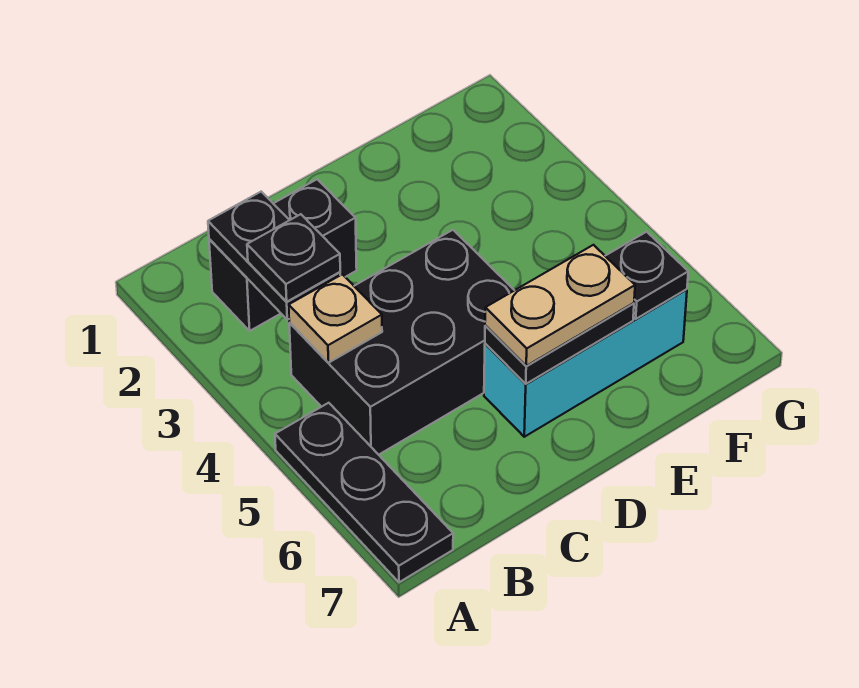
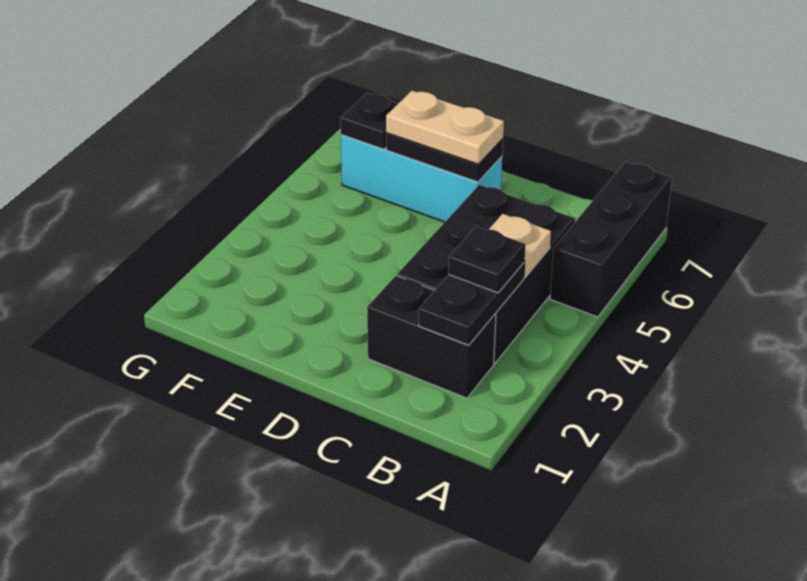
black 1x3 plate [275,403,453,582] -> black 1x3 brick [550,162,672,317]
black 2x3 brick [289,230,514,455] -> black 2x3 brick turned to [397,185,575,364]

